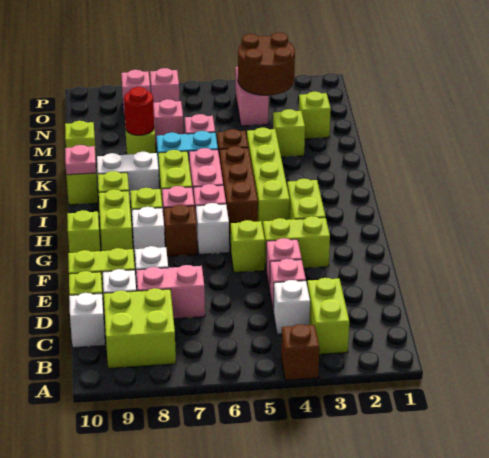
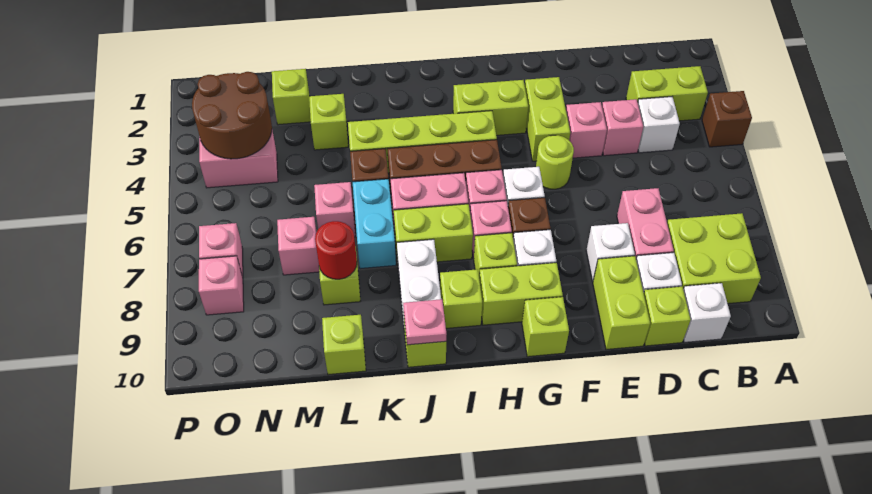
lime 1x1 brick [231,220,265,273] -> lime 1x1 round brick [536,135,574,189]

